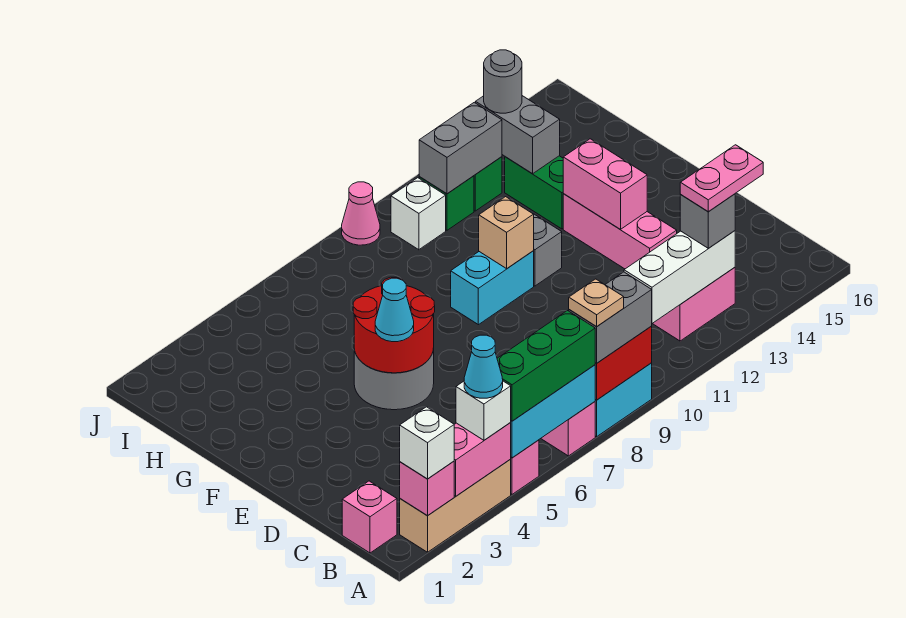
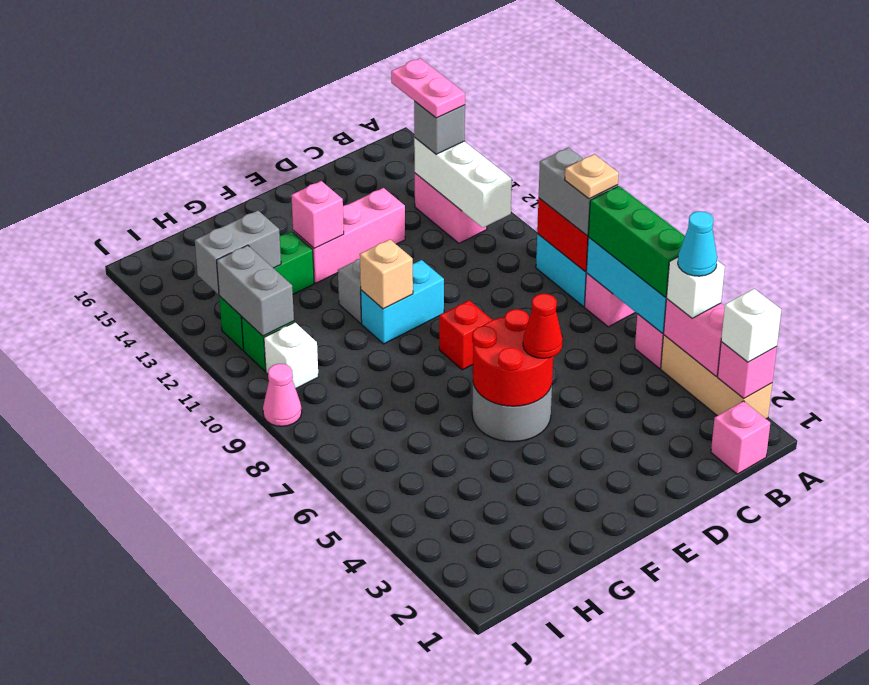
cyan 1x1 cone [375,278,414,342] -> red 1x1 cone [523,293,563,358]
none -> red 1x1 brick [439,300,492,370]
pink 1x2 brick [563,139,647,229] -> pink 1x1 brick [291,181,344,248]
cyan 1x2 brick [451,251,534,325] -> cyan 1x2 brick turned to [361,260,444,344]
grey 1x1 round brick [484,50,522,113] -> none

